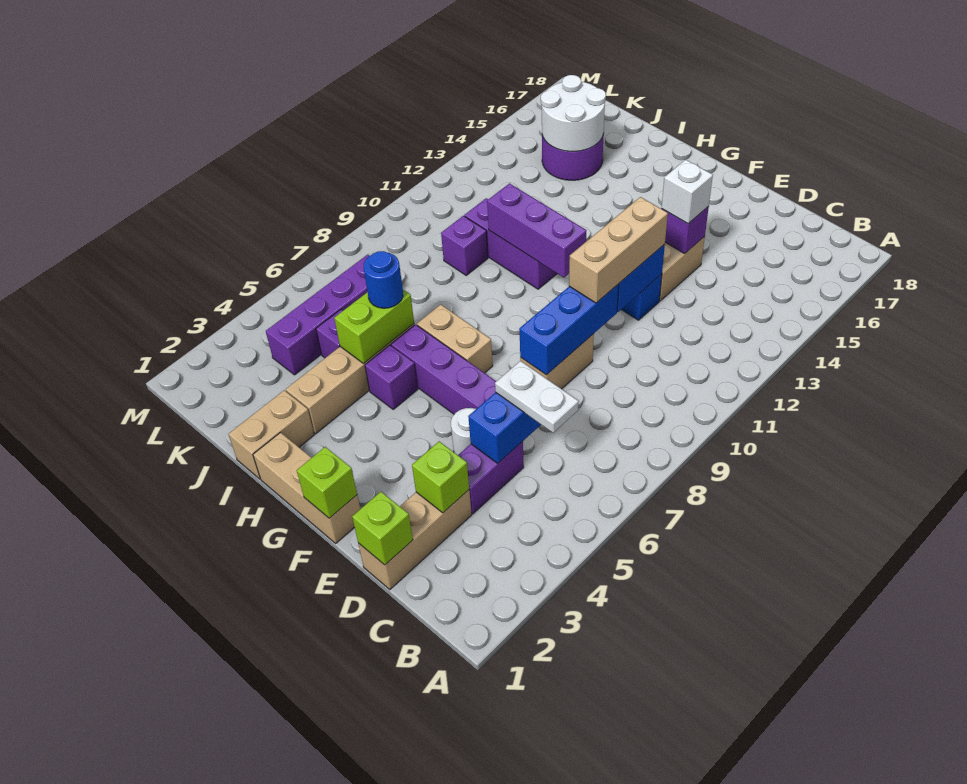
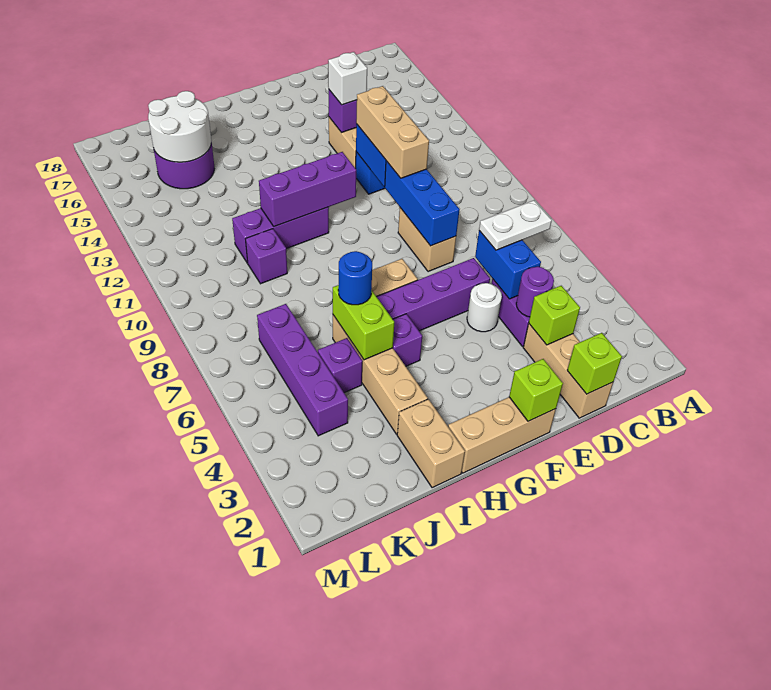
none -> purple 1x1 round brick [516,267,554,317]

